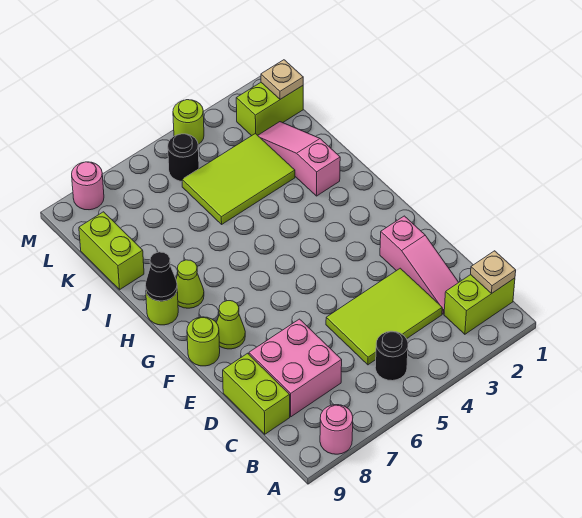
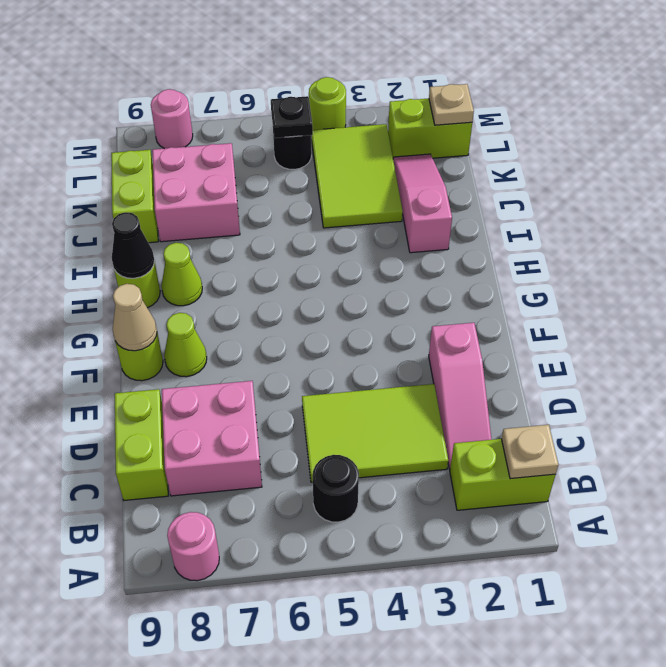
none -> tan 1x1 cone [113,284,157,351]
lime 2x3 tile [182,133,295,224] -> lime 2x3 tile turned to [311,124,403,228]
none -> pink 2x2 brick [152,143,240,242]
none -> black 1x1 plate [271,96,313,138]

